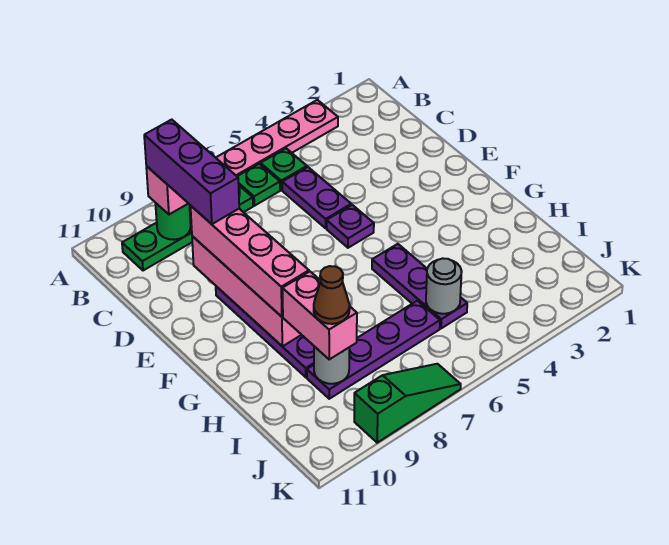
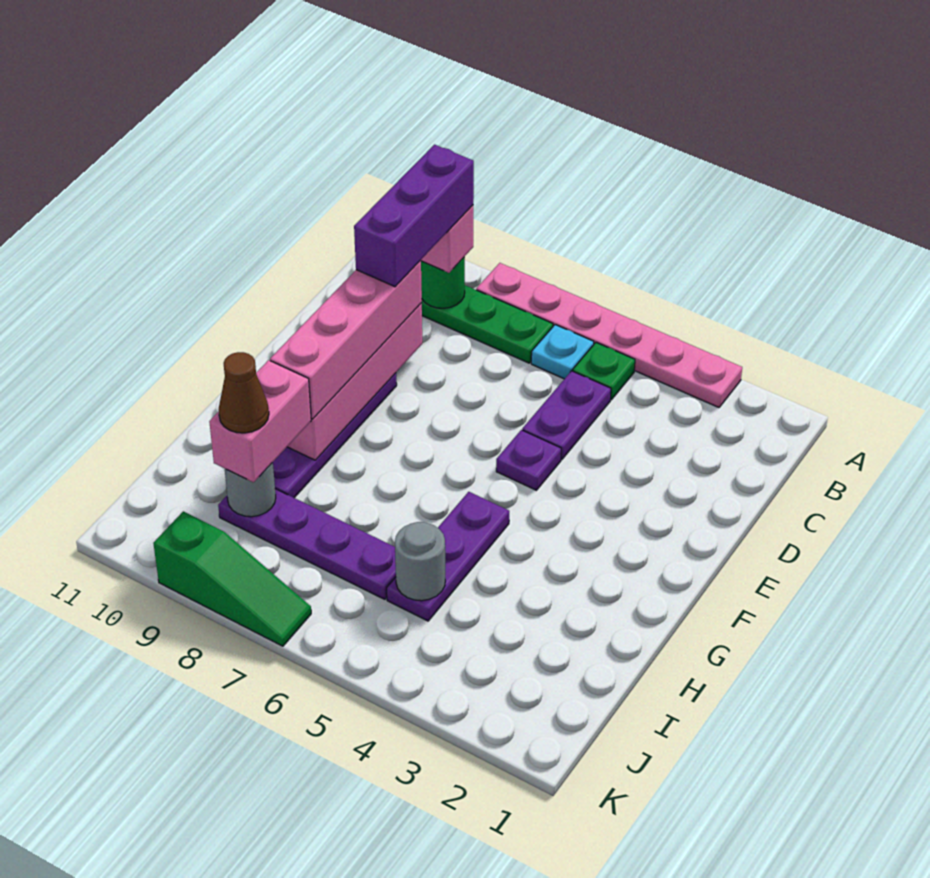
green 1x1 plate [237,164,280,206] -> cyan 1x1 plate [531,325,594,379]

